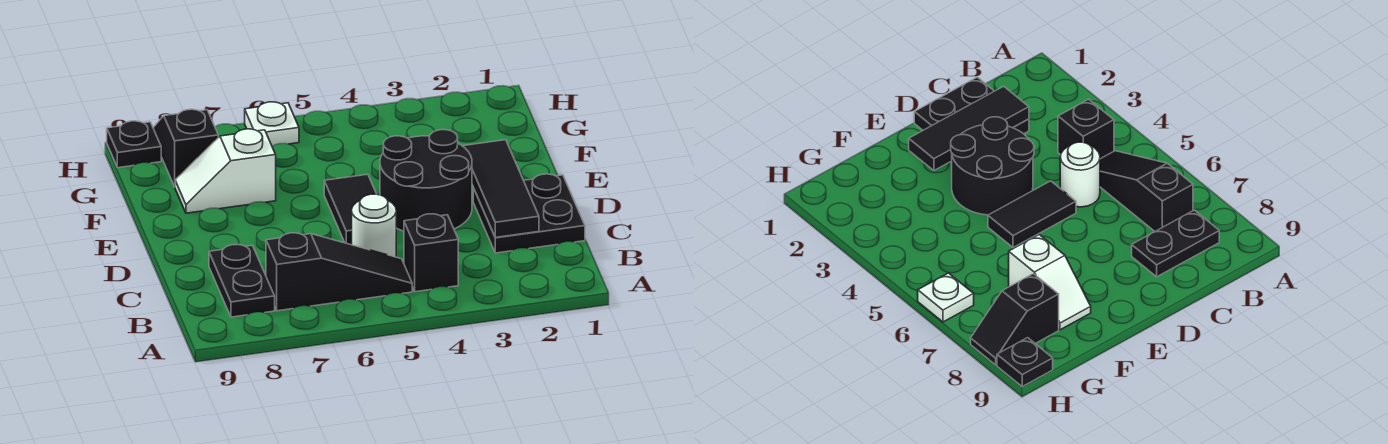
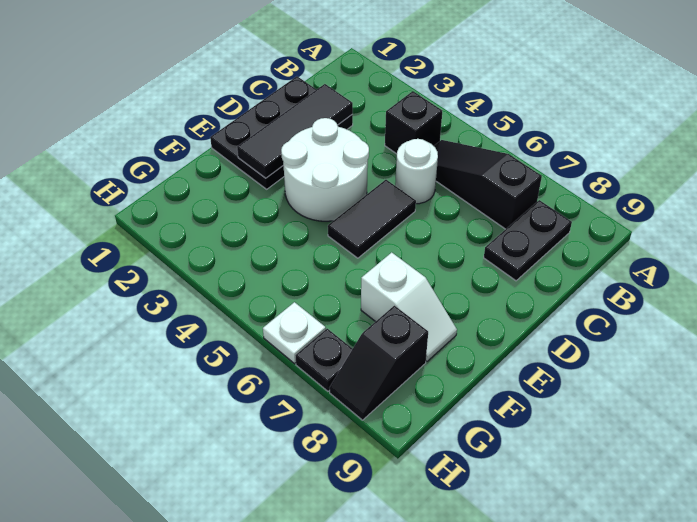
black 2x2 plate [473,174,585,253] -> black 2x3 plate [210,76,353,189]
black 2x2 round brick [380,130,472,231] -> white 2x2 round brick [281,118,369,221]
black 1x1 plate [107,121,161,168] -> black 1x1 plate moved to [295,329,352,391]

